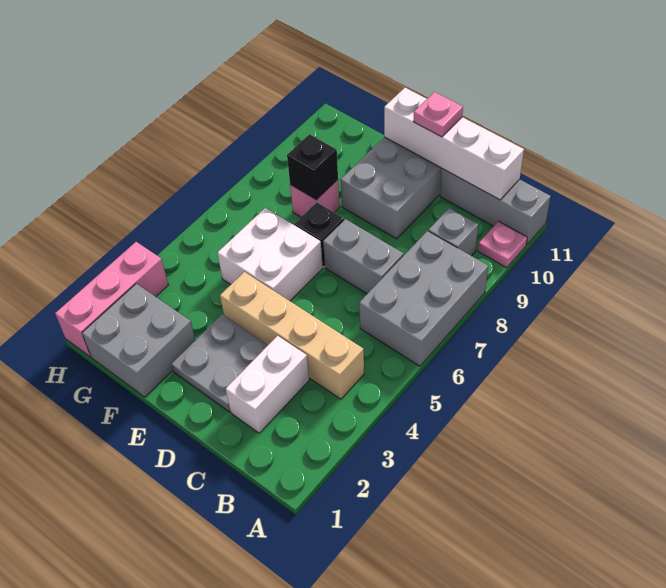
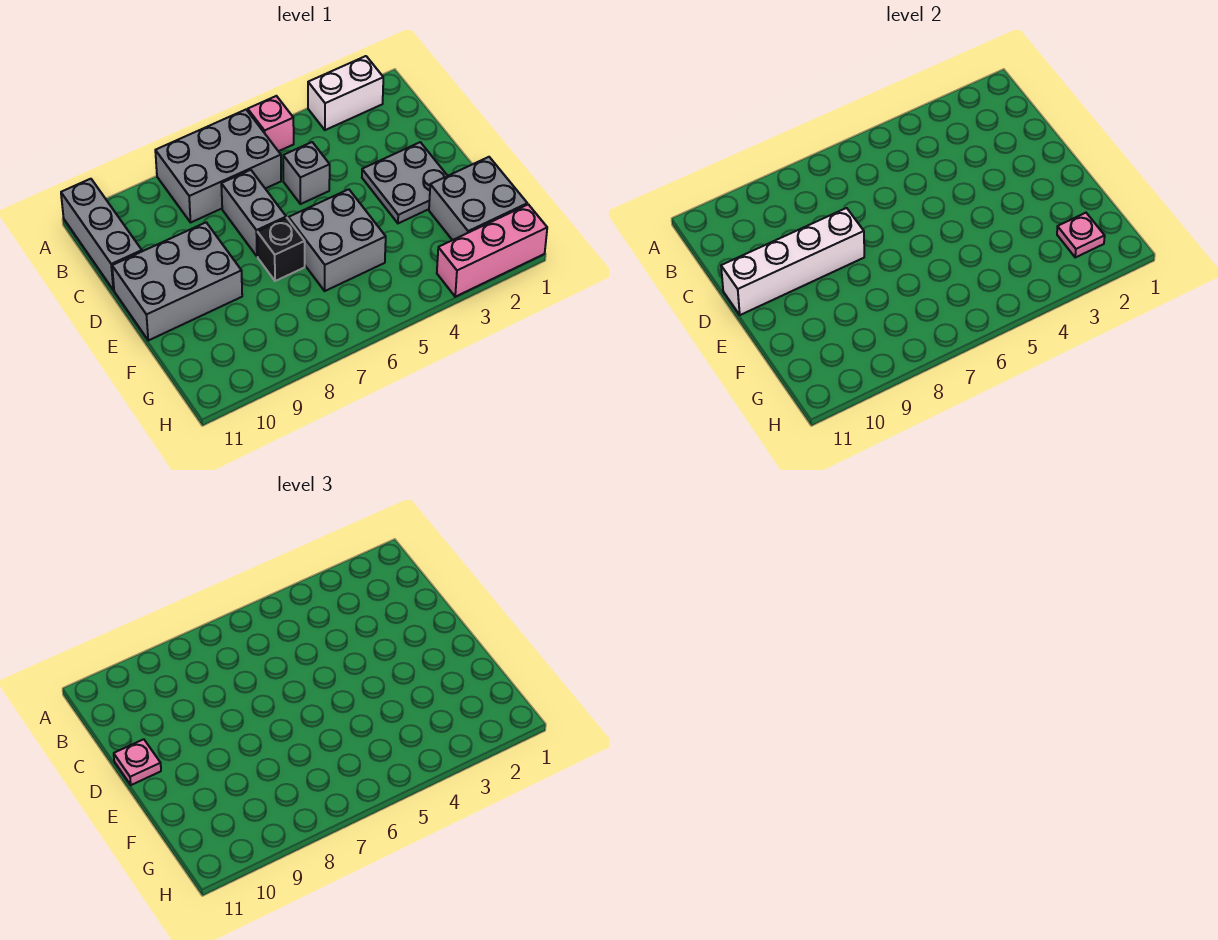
pink 1x1 plate [478,221,527,268] -> pink 1x1 plate moved to [1057,213,1105,257]
tan 1x4 brick [220,272,364,399] -> none
grey 1x1 brick [428,208,478,256] -> grey 1x1 brick moved to [283,142,330,204]
white 1x4 brick [384,88,524,200] -> white 1x4 brick turned to [721,208,864,315]
white 1x2 brick [226,336,309,433] -> white 1x2 brick moved to [308,56,383,130]
white 2x2 brick [217,208,323,301] -> grey 2x2 brick [289,189,386,291]
pink 1x1 brick [290,180,340,217] -> pink 1x1 brick moved to [248,96,294,151]
black 1x1 brick [287,134,338,200] -> none

